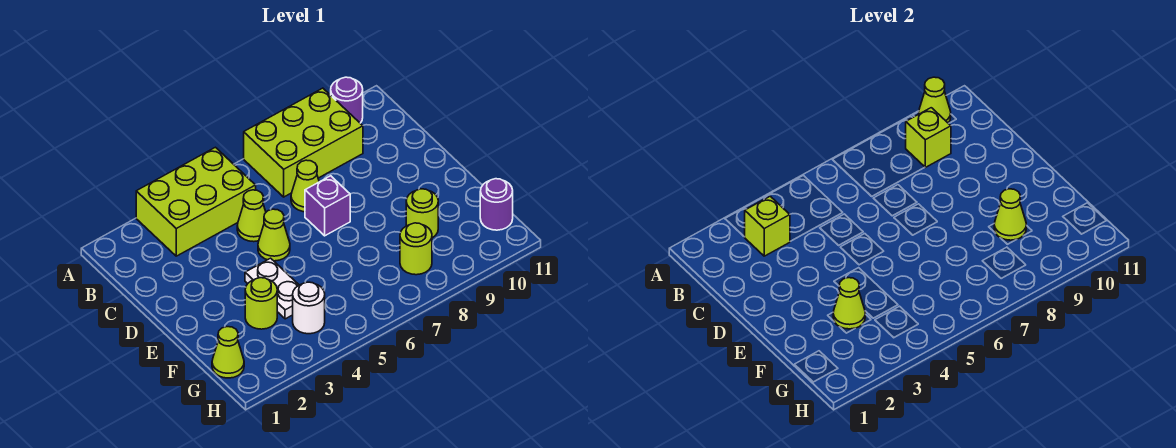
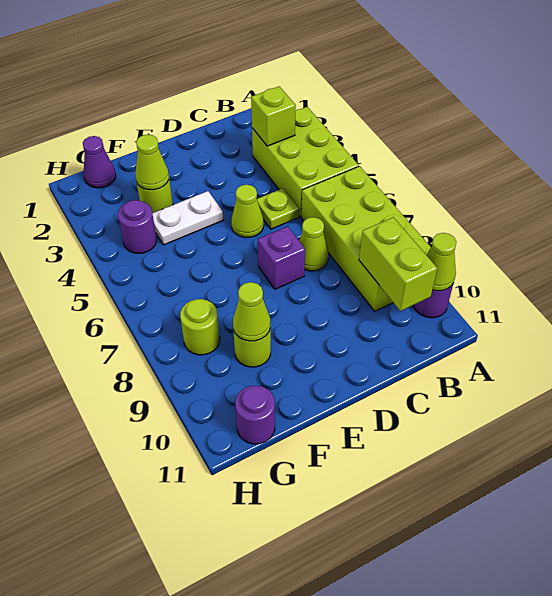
lime 2x3 brick [244,88,363,197] -> lime 2x4 brick [301,166,431,311]
lime 1x1 brick [906,108,951,167] -> lime 1x2 brick [359,217,437,311]
lime 1x1 cone [237,190,266,242] -> lime 1x1 plate [257,188,299,229]
lime 1x1 cone [212,327,244,378] -> purple 1x1 cone [83,136,116,188]
white 1x1 round brick [293,282,325,334] -> purple 1x1 round brick [118,200,157,253]

